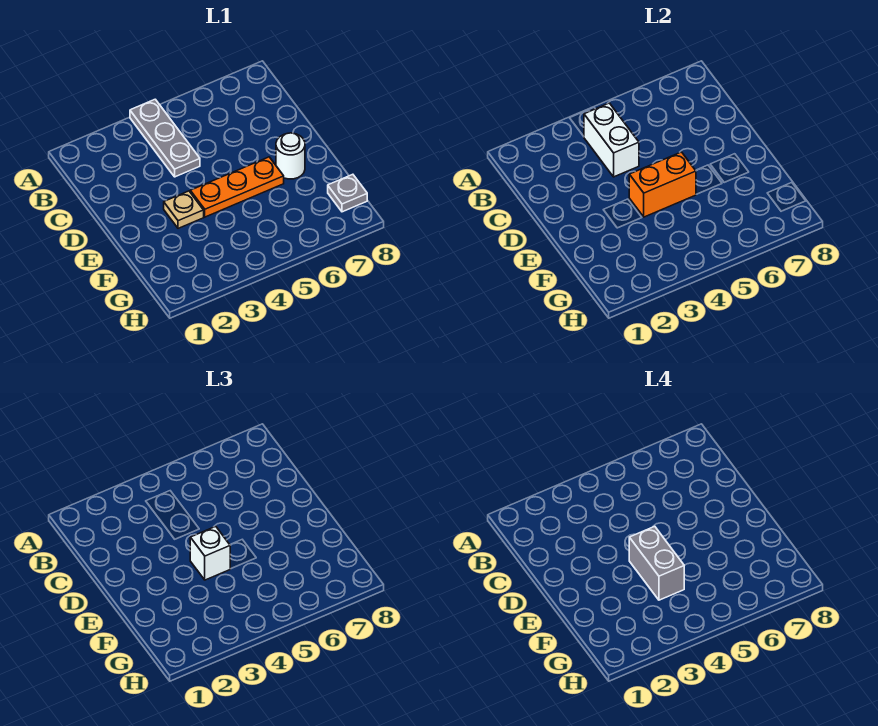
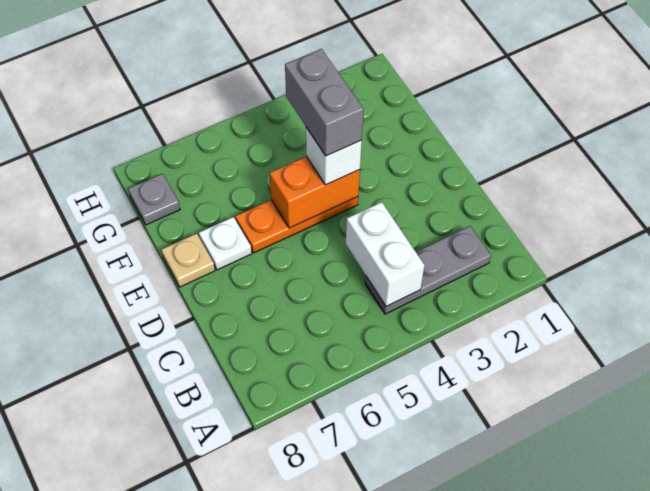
grey 1x3 plate [130,99,200,177] -> grey 1x3 plate turned to [365,226,491,314]
tan 1x1 plate [164,191,204,228] -> tan 1x1 plate moved to [161,233,215,287]
white 1x1 round brick [276,133,305,179] -> white 1x1 plate [199,217,252,270]

